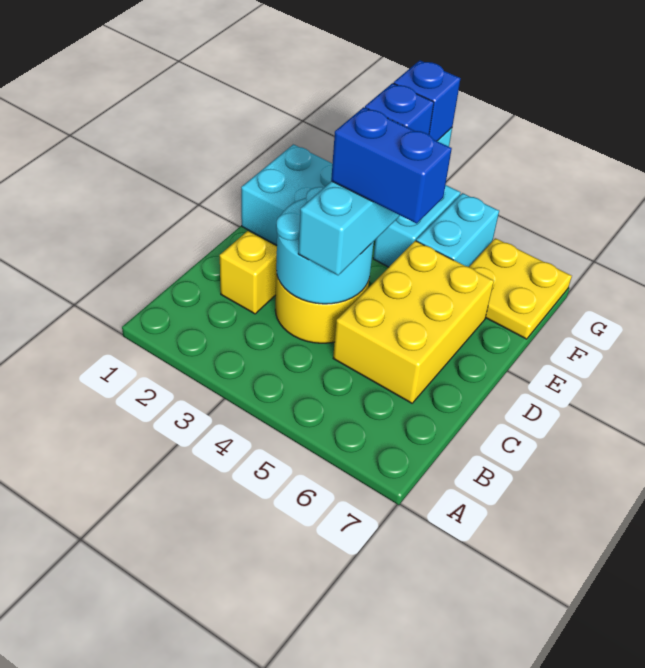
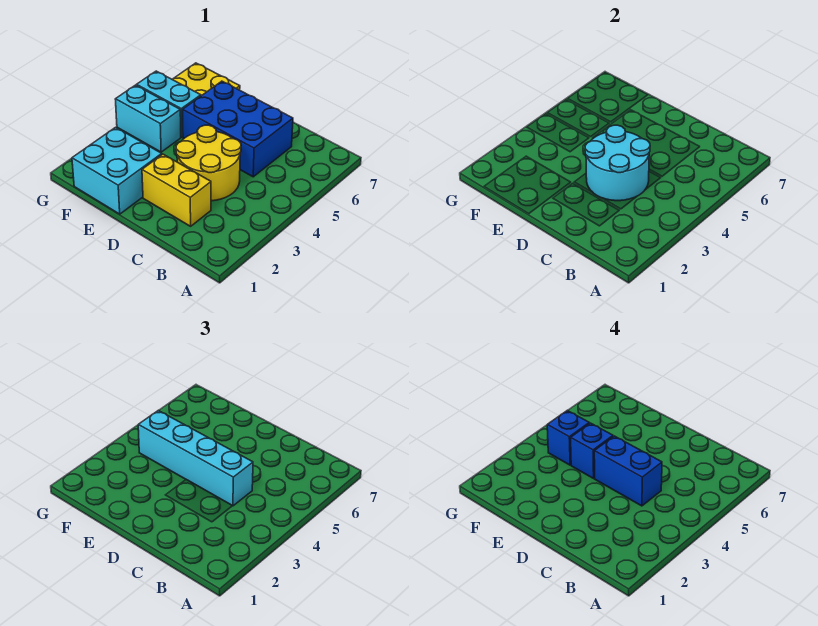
yellow 1x1 brick [220,231,277,314] -> yellow 1x2 brick [142,154,211,226]
yellow 2x3 brick [333,241,494,403] -> blue 2x3 brick [183,81,293,177]
blue 1x2 brick [331,107,452,224] -> blue 1x2 brick turned to [594,436,662,506]

